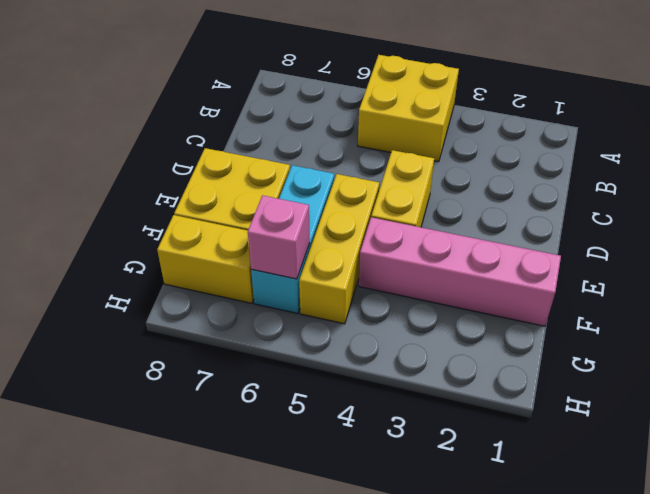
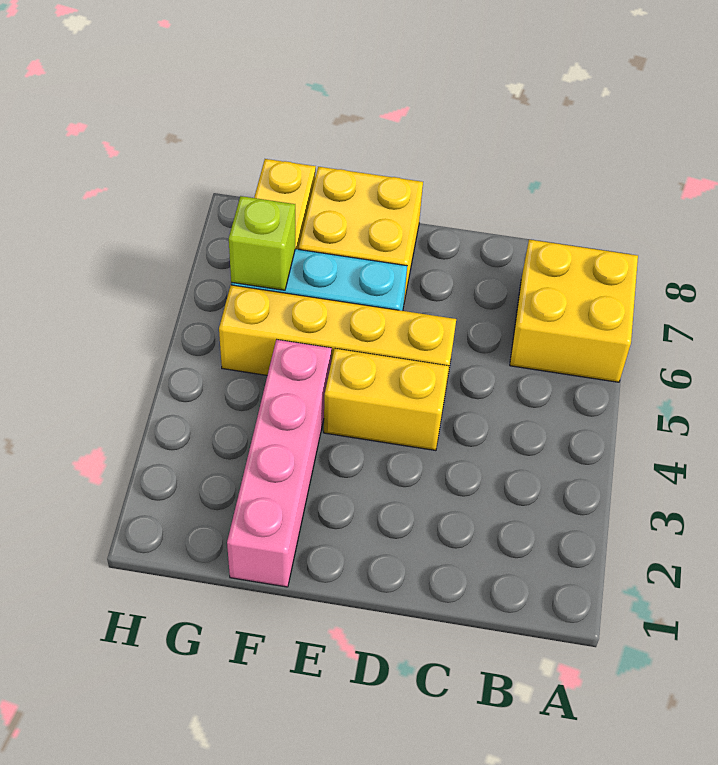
yellow 2x2 brick [358,55,459,162] -> yellow 2x2 brick moved to [510,240,638,382]
yellow 1x3 brick [299,174,379,324] -> yellow 1x4 brick [219,285,456,392]
pink 1x1 brick [248,195,310,279] -> lime 1x1 brick [229,196,295,290]

